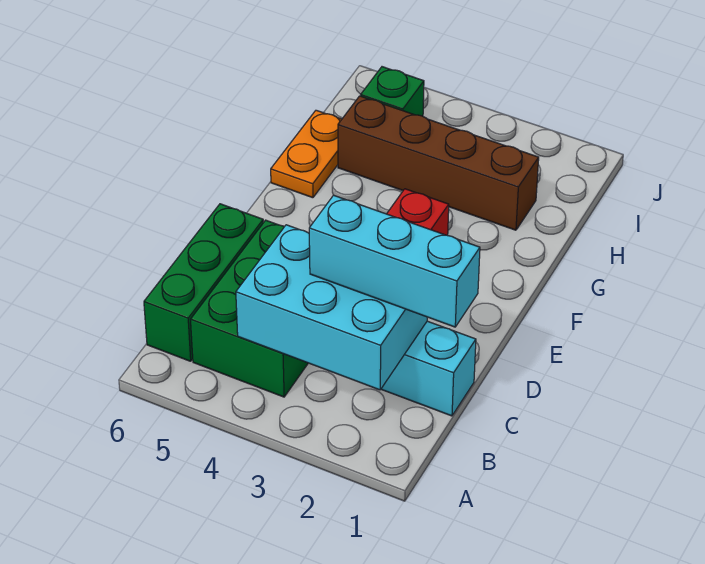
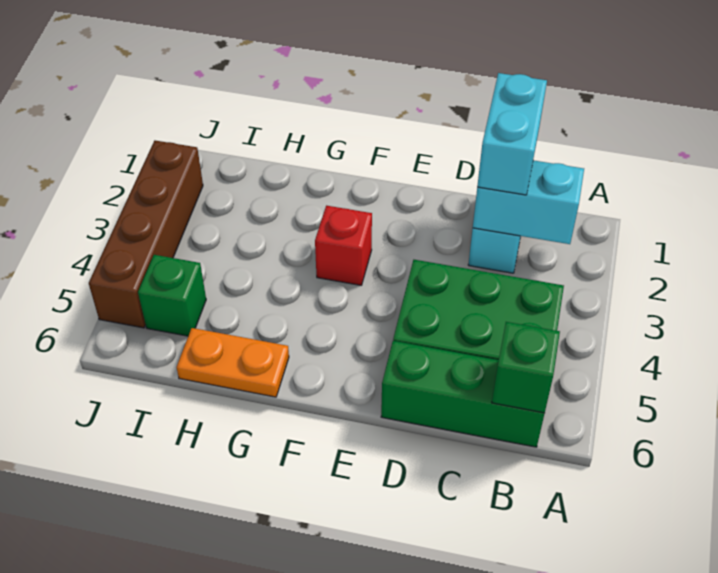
cyan 2x3 brick [236,225,427,390] -> cyan 1x2 brick [473,160,584,244]
none -> green 1x1 brick [492,322,560,413]
cyan 1x3 brick [309,195,480,327] -> cyan 1x2 brick [477,73,547,195]
brown 1x4 brick [338,96,539,230] -> brown 1x4 brick moved to [89,141,203,328]

